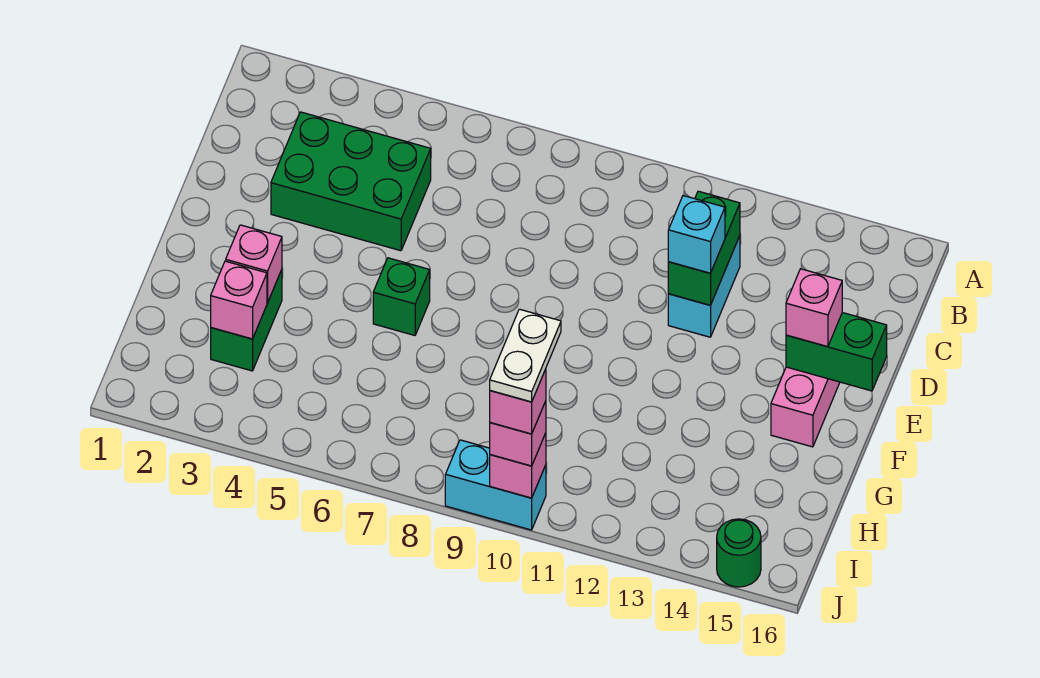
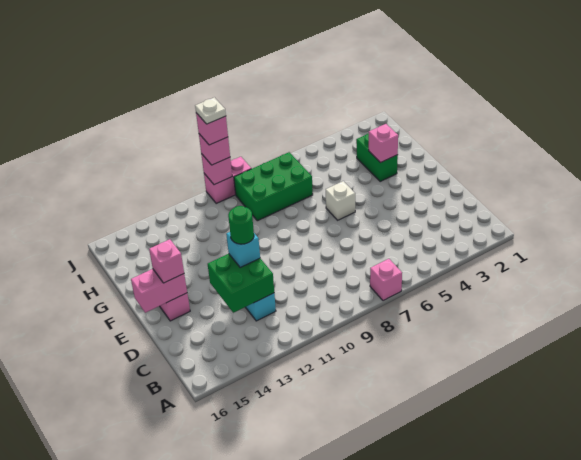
green 2x3 brick [271,112,431,251] -> green 2x3 brick moved to [234,152,313,221]
green 1x2 brick [668,191,740,305] -> green 2x2 brick [208,254,274,313]
green 1x2 brick [786,313,887,391] -> pink 1x2 brick [131,269,187,313]
green 1x1 brick [373,258,430,335] -> white 1x1 brick [326,181,355,220]
pink 1x1 brick [211,261,267,339] -> pink 1x1 brick moved to [370,259,402,301]
white 1x2 plate [490,309,561,402] -> white 1x1 plate [195,97,226,124]
cyan 1x2 brick [445,440,546,530] -> pink 1x2 brick [204,157,251,203]
green 1x1 round brick [717,519,761,587] -> green 1x1 round brick moved to [228,206,254,244]

